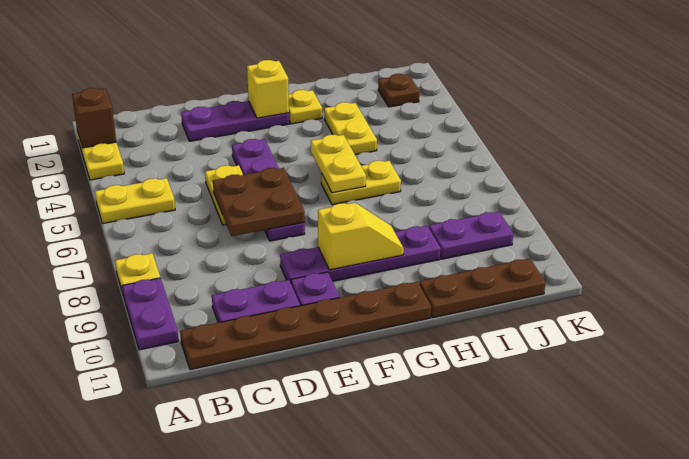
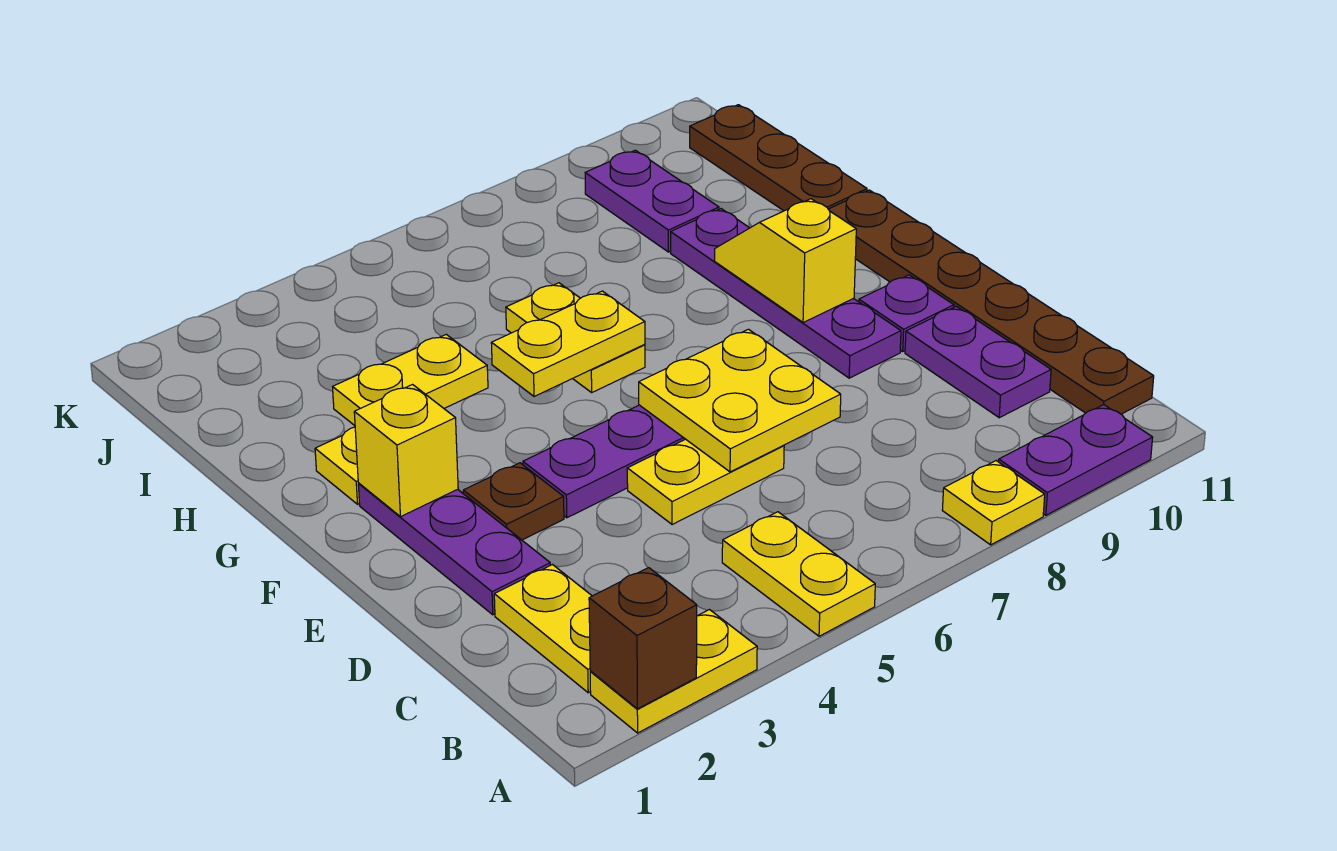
none -> yellow 1x2 plate [494,565,592,693]
brown 2x2 plate [213,168,305,236] -> yellow 2x2 plate [639,329,841,472]
brown 1x1 plate [378,74,419,107] -> brown 1x1 plate moved to [463,463,564,540]

